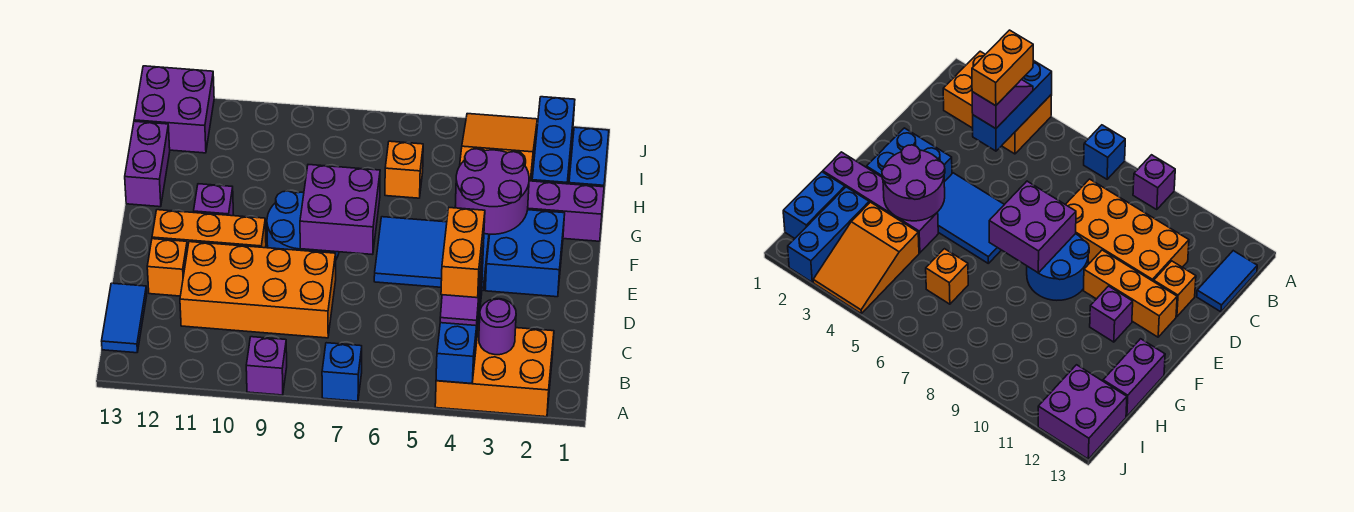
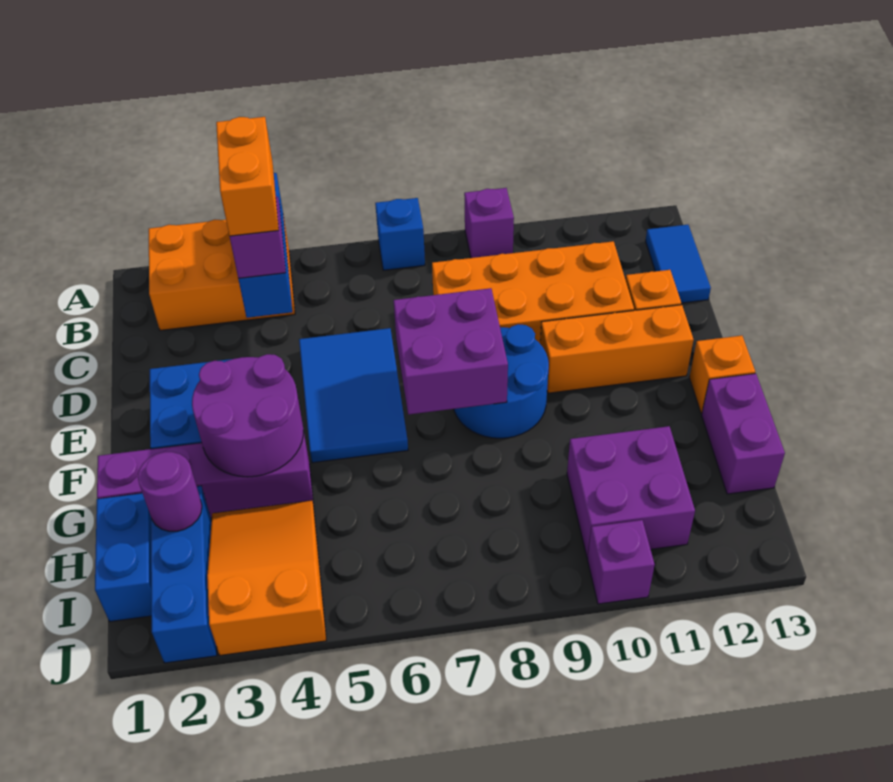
purple 1x1 round brick [479,299,516,355] -> purple 1x1 round brick moved to [138,452,202,531]
blue 2x3 tile [374,217,489,291] -> blue 2x3 tile turned to [299,328,408,463]
purple 1x1 brick [194,184,233,216] -> purple 1x1 brick moved to [587,520,655,604]
orange 2x3 slope [460,114,537,181] -> orange 2x3 slope turned to [207,500,326,655]
orange 1x1 brick [385,141,423,198] -> orange 1x1 brick moved to [689,336,755,413]
purple 2x2 brick [134,66,214,153] -> purple 2x2 brick moved to [567,426,695,558]

